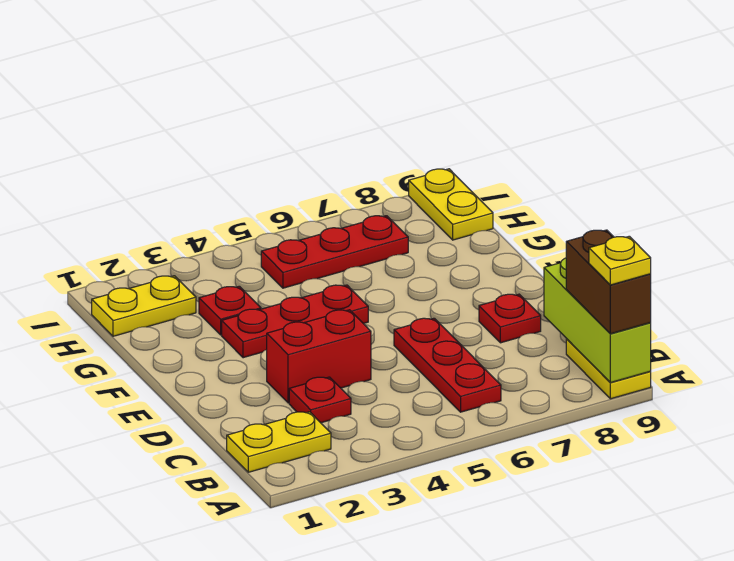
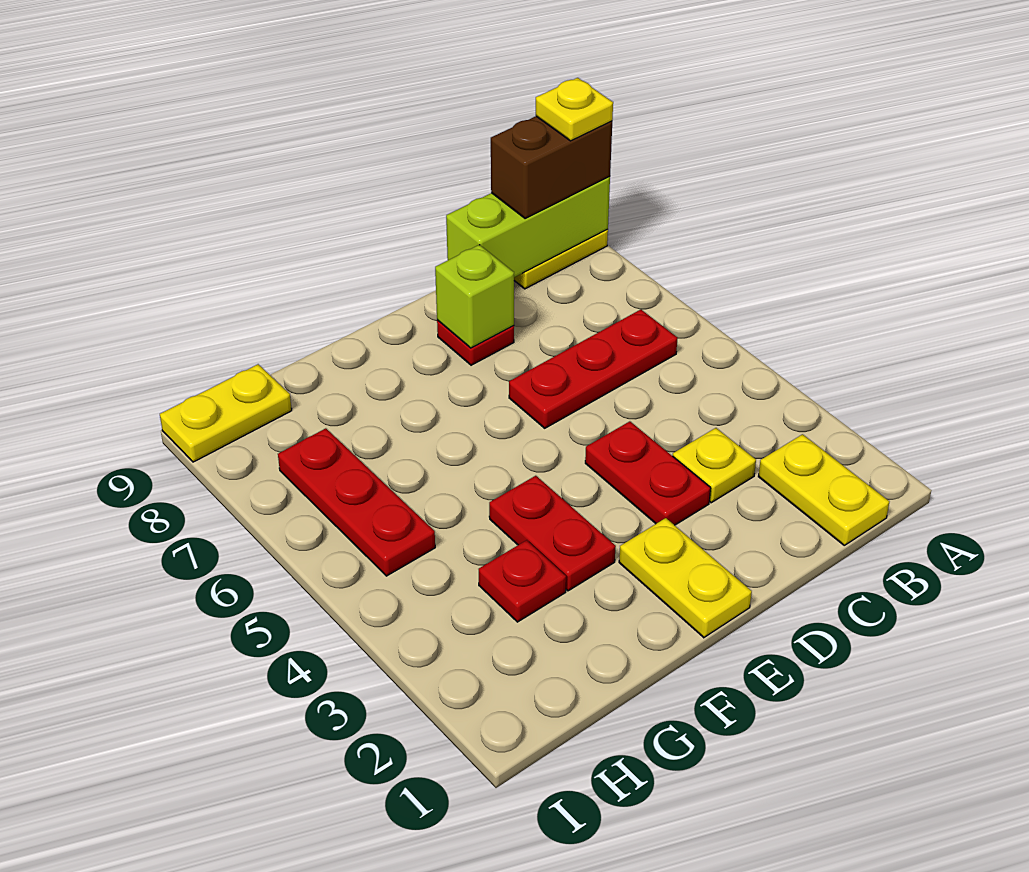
red 1x1 plate [289,377,351,423] -> yellow 1x1 plate [673,428,756,503]
red 1x2 brick [267,310,371,403] -> red 1x2 plate [585,421,711,525]
none -> lime 1x1 brick [435,245,514,348]
red 1x3 plate [222,285,368,358] -> red 1x2 plate [489,476,616,591]
yellow 1x2 plate [92,276,196,336] -> yellow 1x2 plate moved to [619,518,752,638]

